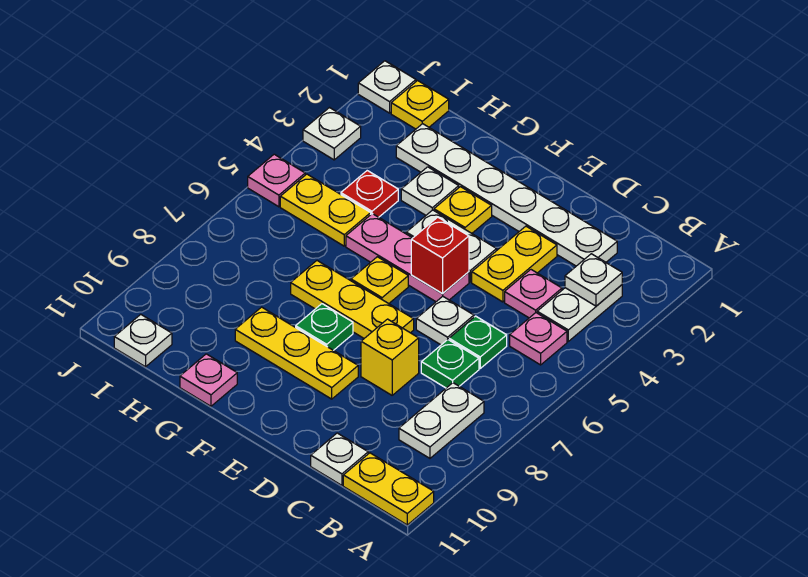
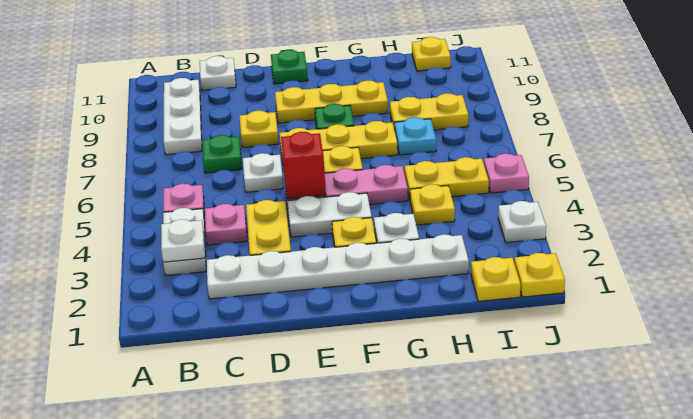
yellow 1x2 plate [343,453,434,525] -> yellow 1x2 plate moved to [390,93,468,130]
white 1x2 plate [399,383,484,458] -> white 1x3 plate [164,78,202,155]
green 1x1 plate [449,316,507,368] -> green 1x1 plate moved to [271,50,308,84]
yellow 1x1 brick [361,319,419,395] -> yellow 1x1 plate [240,111,279,148]
pink 1x1 plate [180,354,237,406] -> none
red 1x1 plate [341,171,398,217] -> yellow 1x1 plate [410,184,455,225]
none -> cyan 1x1 plate [394,117,436,155]
white 1x1 plate [114,314,172,367] -> yellow 1x1 plate [412,37,451,71]
white 1x1 plate [358,61,416,113] -> yellow 1x1 plate [514,253,565,297]

